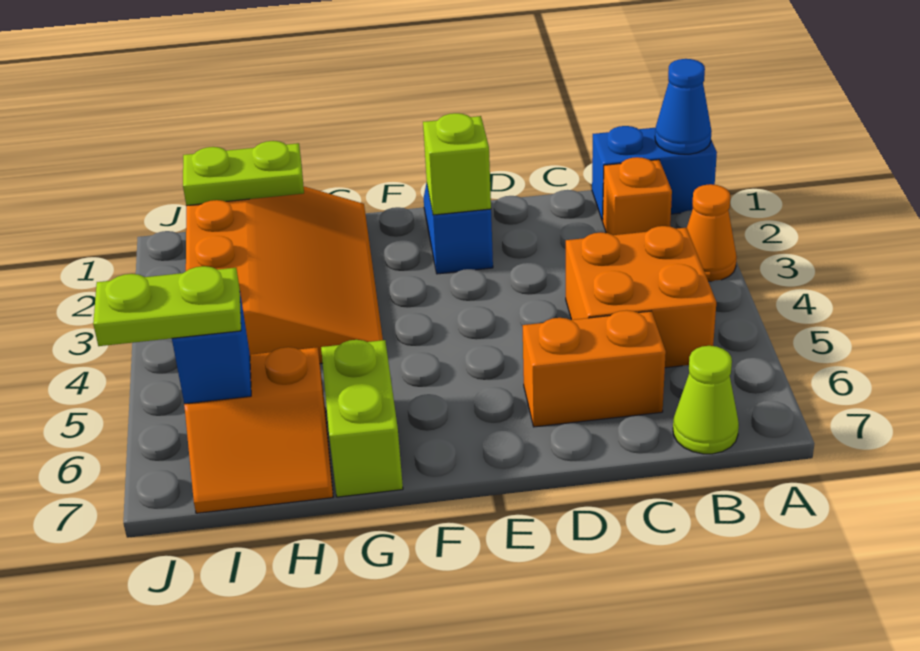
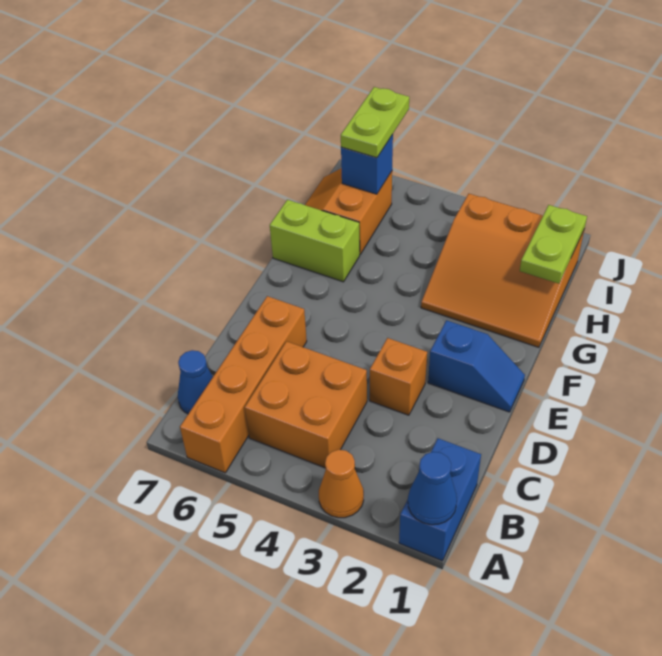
orange 1x1 brick [603,157,672,235] -> orange 1x1 brick moved to [370,338,427,415]
lime 1x1 cone [673,346,739,454] -> blue 1x1 cone [178,350,213,414]
orange 1x2 brick [523,310,666,427] -> orange 1x4 brick [180,296,307,473]
lime 1x1 brick [423,113,491,215] -> none
orange 3x4 slope [186,186,383,364] -> orange 3x3 slope [421,194,584,347]

